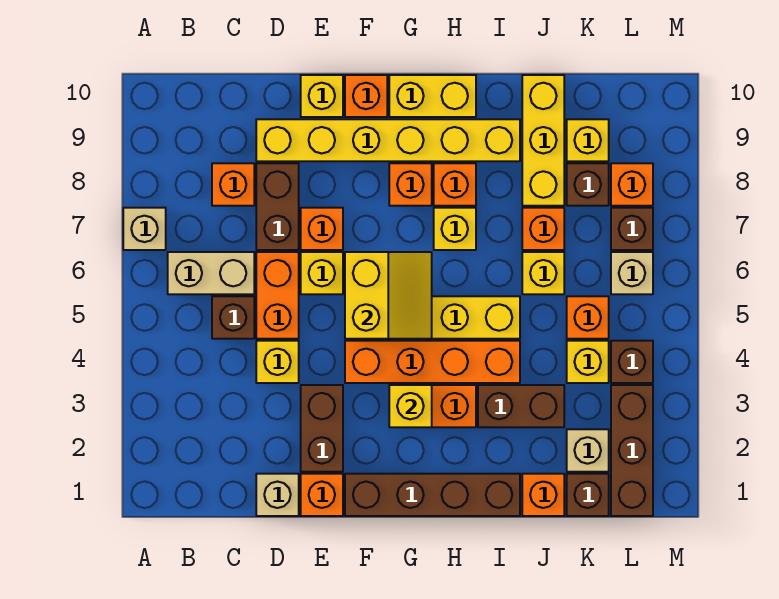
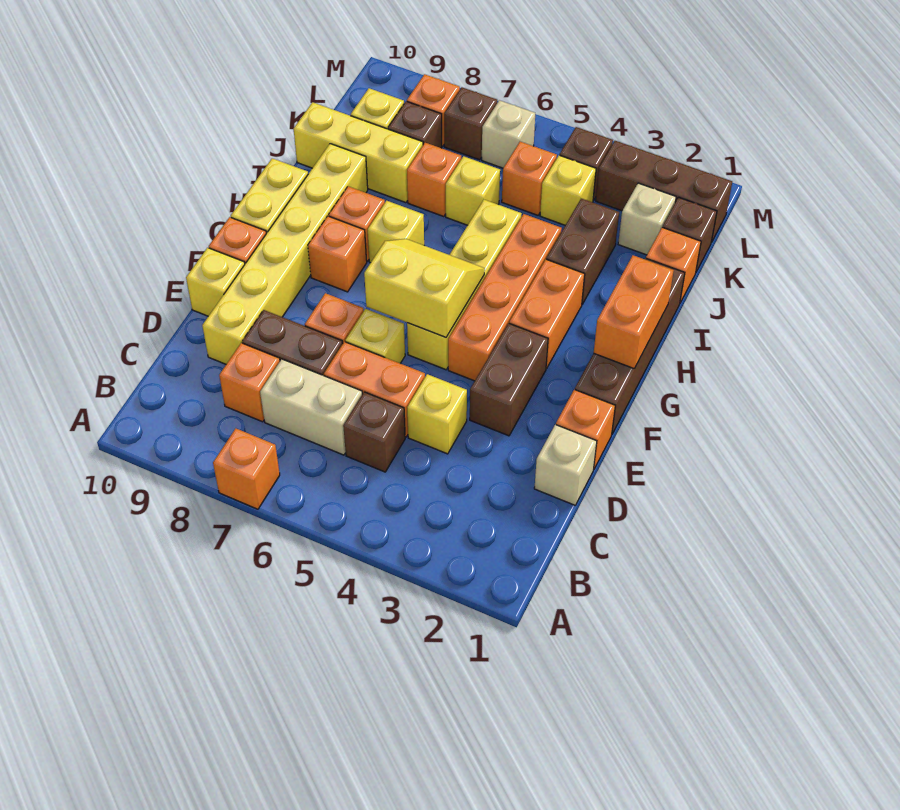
tan 1x1 brick [123,208,166,250] -> orange 1x1 brick [213,429,280,509]
tan 1x2 brick [168,252,254,294] -> tan 1x2 brick turned to [260,359,362,455]
brown 1x2 brick [301,385,343,472] -> brown 1x2 brick turned to [470,323,548,436]
none -> orange 1x2 brick [594,255,674,368]
yellow 1x1 brick [389,385,432,427] -> none

